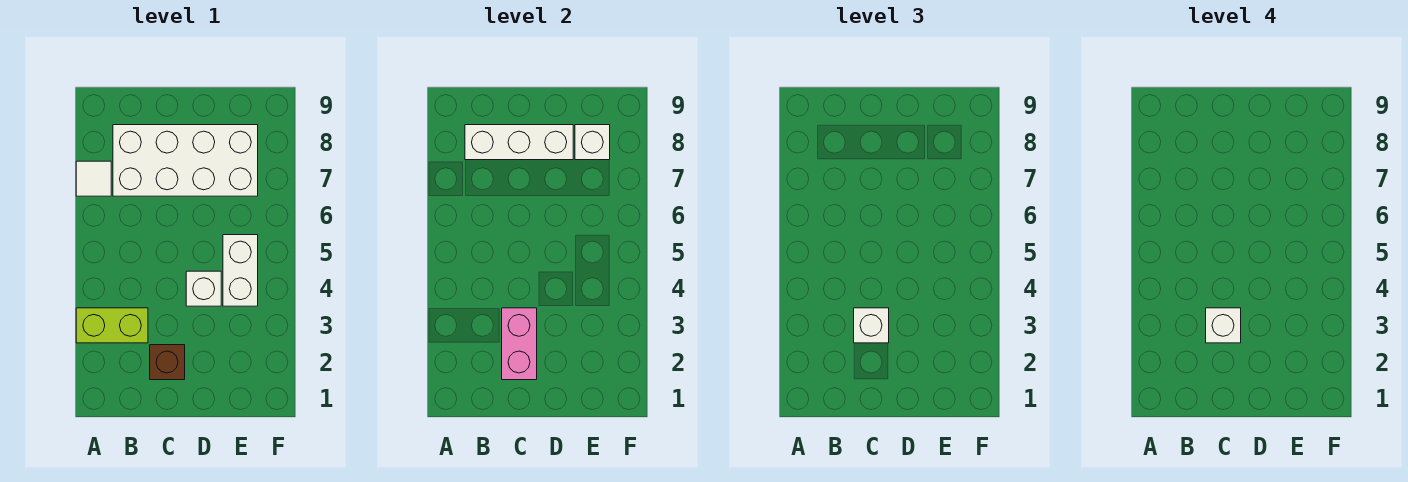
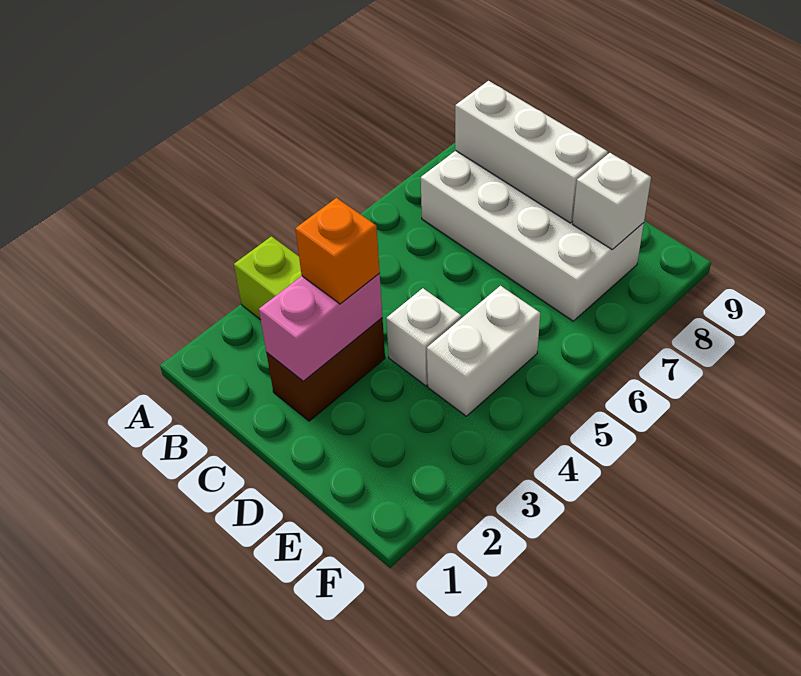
white 1x1 tile [76,161,111,196] -> none
brown 1x1 brick [150,345,185,380] -> brown 1x2 brick [266,318,385,421]
white 1x1 brick [854,308,889,343] -> orange 1x1 brick [295,198,380,304]
white 1x1 brick [1206,308,1241,343] -> none

